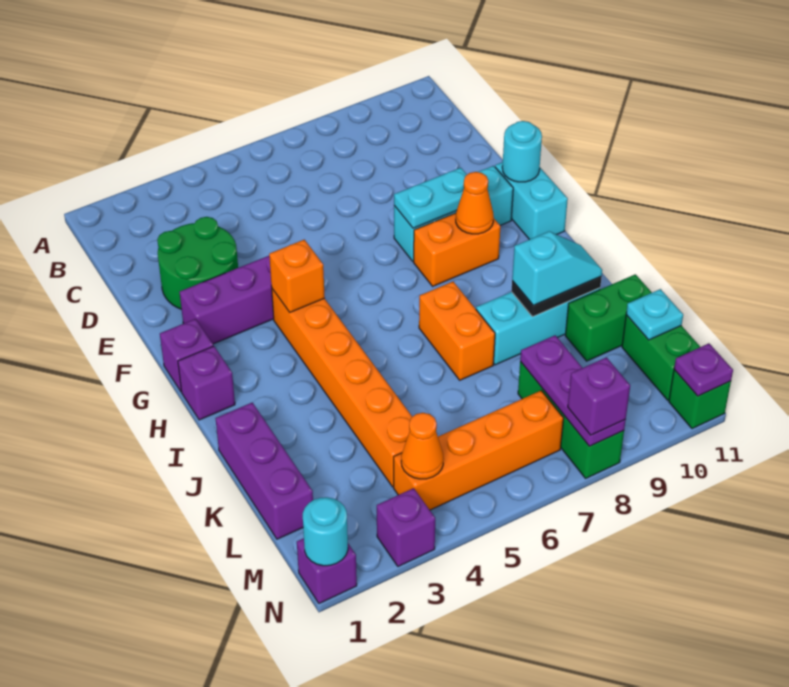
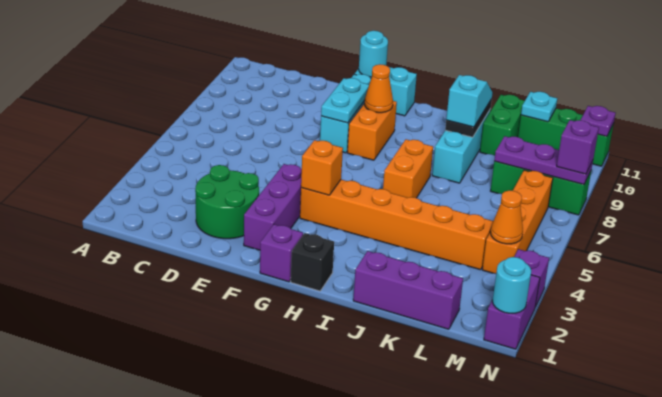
purple 1x1 brick [178,346,235,420] -> black 1x1 brick [291,233,334,291]
orange 1x2 brick [419,282,495,380] -> orange 1x2 brick turned to [383,139,433,198]
purple 1x1 brick [297,538,357,604] -> purple 1x2 brick [484,275,540,349]

